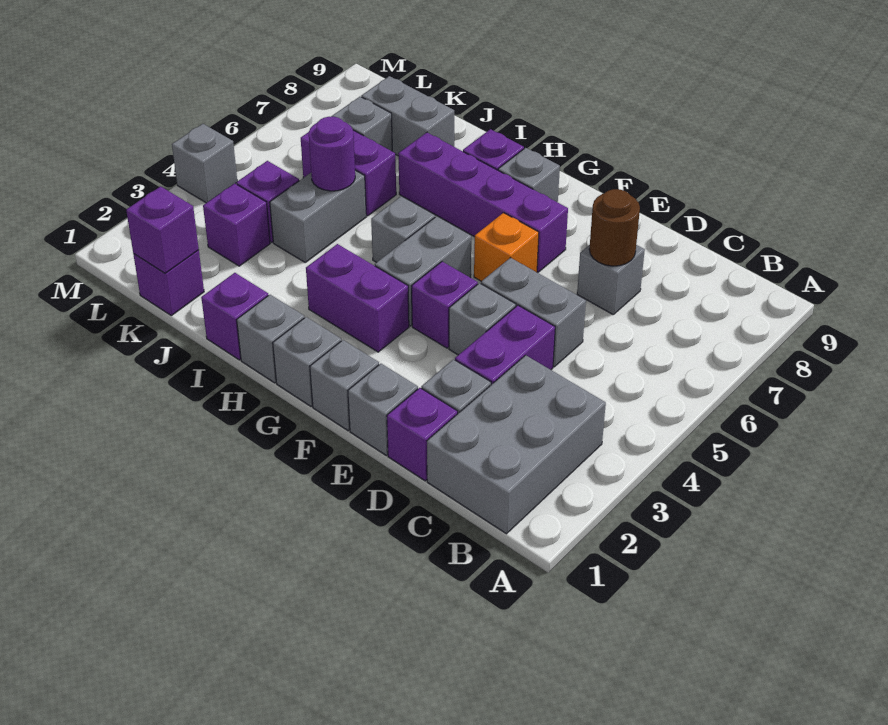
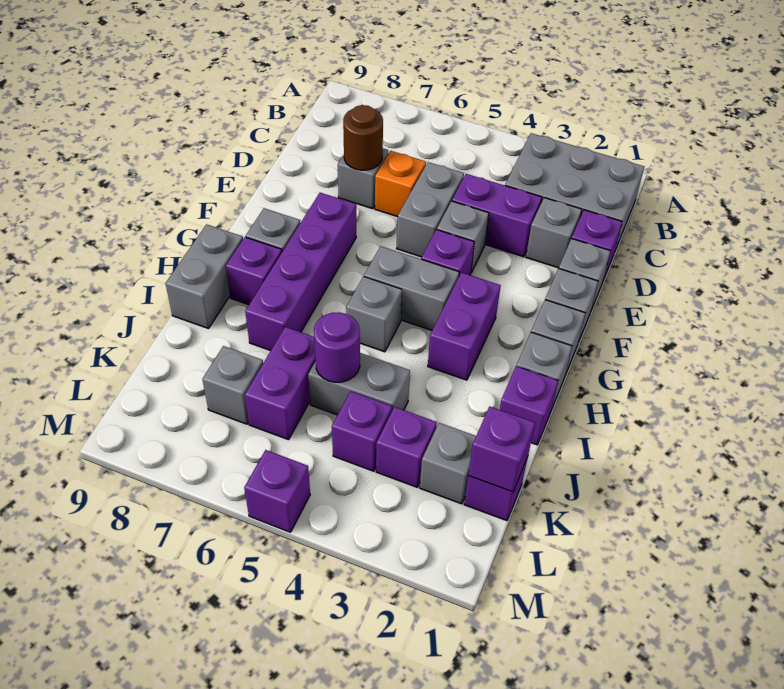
orange 1x1 brick [474,213,539,281] -> orange 1x1 brick moved to [375,151,426,217]
grey 1x2 brick [361,76,454,156] -> grey 1x2 brick moved to [166,224,243,329]
grey 1x1 brick [172,124,237,203] -> grey 1x1 brick moved to [420,423,476,504]
none -> purple 1x1 brick [244,450,310,532]

